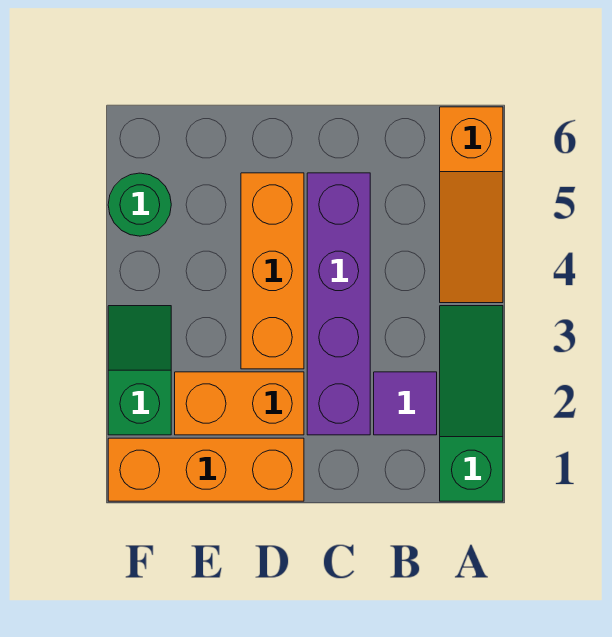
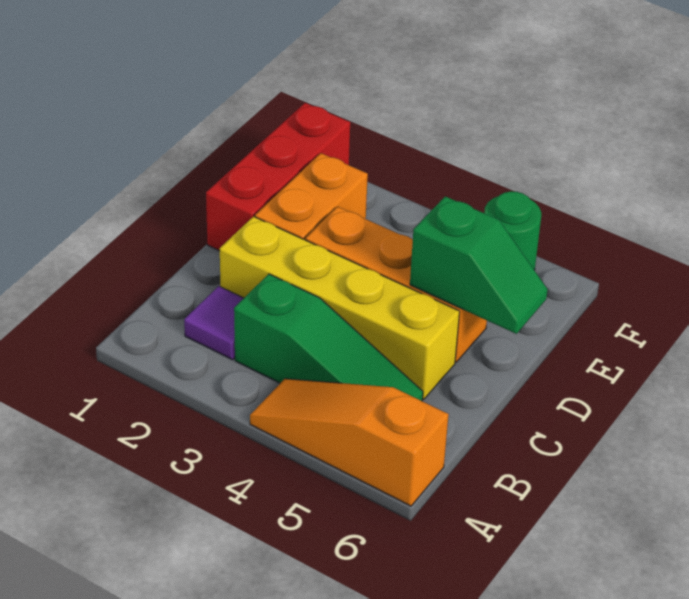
green 1x3 slope [440,306,503,501] -> green 1x3 slope moved to [234,274,423,401]
purple 1x4 brick [307,173,370,435] -> yellow 1x4 brick [220,217,460,399]
orange 1x3 brick [108,438,304,501] -> red 1x3 brick [206,103,350,251]
green 1x2 slope [108,306,171,435] -> green 1x2 slope moved to [410,196,548,334]

